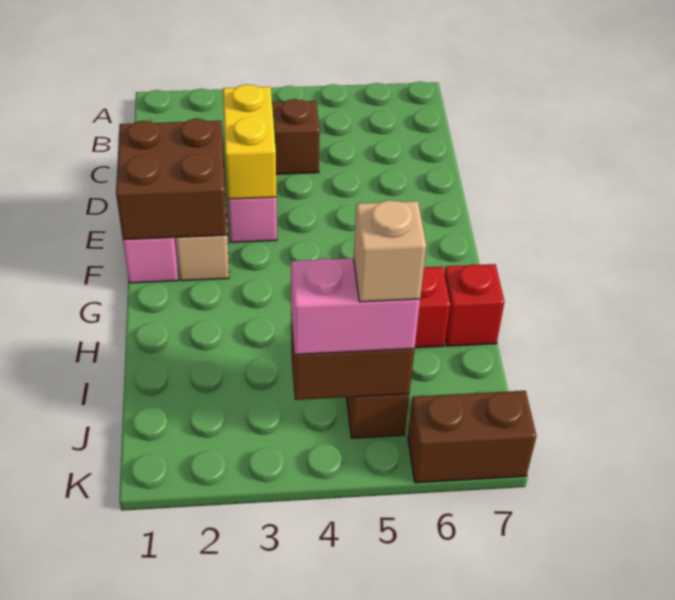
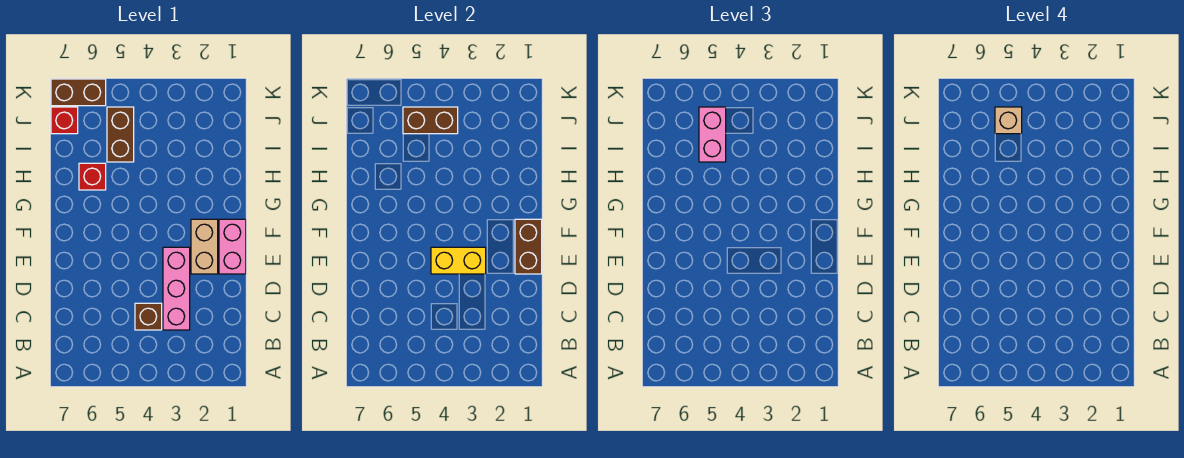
yellow 1x2 brick [223,84,276,199] -> yellow 1x2 brick turned to [431,247,486,274]
brown 2x2 brick [116,119,227,240] -> brown 1x2 brick [515,219,542,274]
red 1x1 brick [444,264,504,346] -> red 1x1 brick moved to [51,107,78,134]
pink 1x2 brick [291,258,420,355] -> pink 1x2 brick turned to [699,107,726,162]

